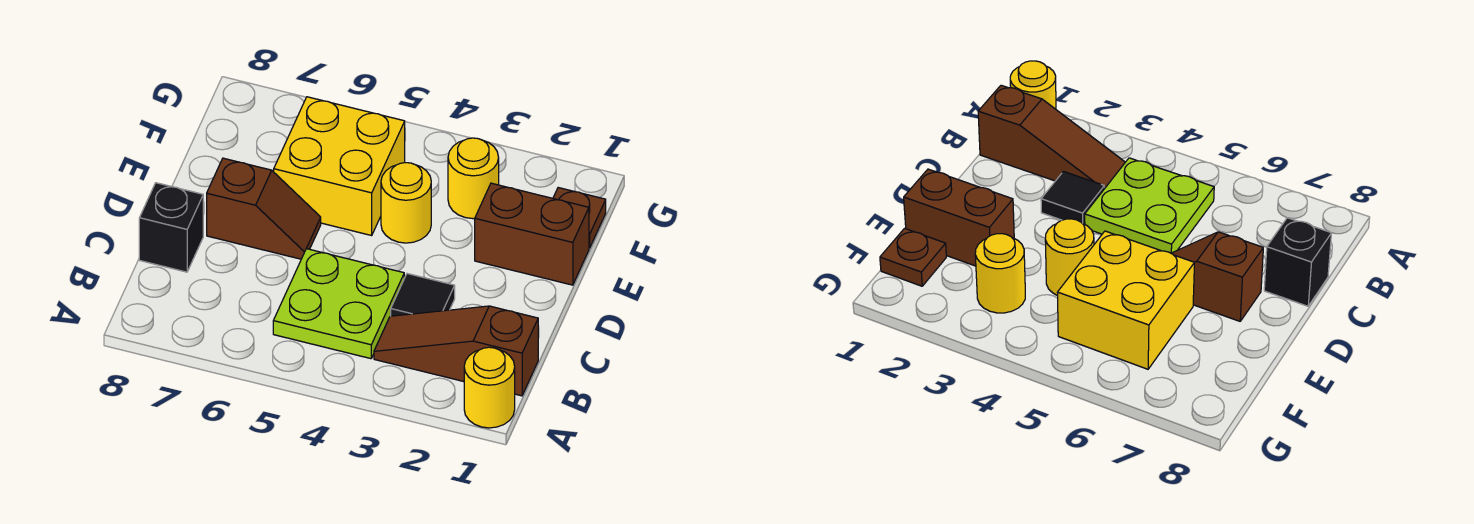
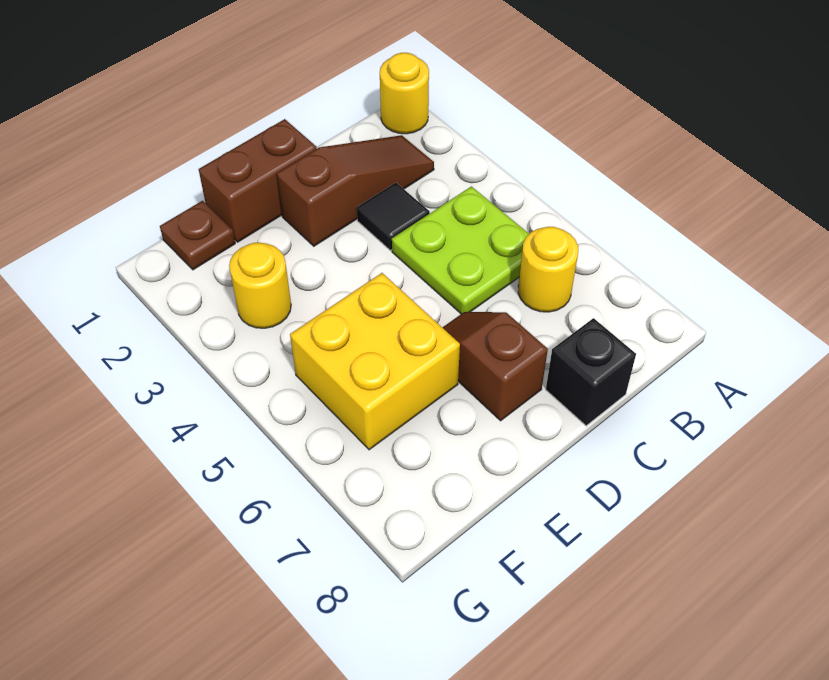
brown 1x3 slope [374,306,538,396] -> brown 1x3 slope turned to [277,135,434,246]
brown 1x2 brick [475,183,589,285] -> brown 1x2 brick turned to [199,119,317,242]
yellow 1x1 round brick [381,163,431,243] -> yellow 1x1 round brick moved to [518,227,578,312]

